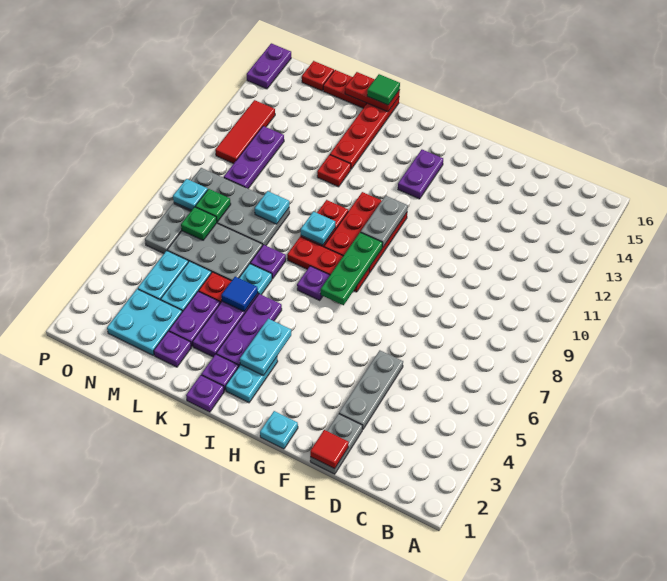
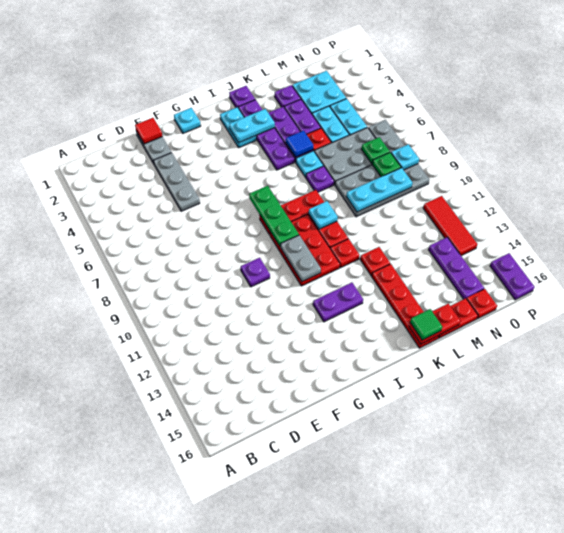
purple 1x2 plate [398,150,443,199] -> purple 1x2 plate turned to [313,283,363,322]
cyan 1x2 plate [240,319,291,376] -> cyan 1x2 plate turned to [229,109,275,143]
purple 1x1 plate [297,266,330,300] -> purple 1x1 plate moved to [241,258,270,287]
none -> red 1x1 plate [330,239,359,267]
cyan 1x1 plate [255,191,289,224] -> cyan 1x3 plate [346,168,412,212]
purple 1x3 plate [224,126,284,188] -> purple 1x3 plate moved to [429,237,484,299]

